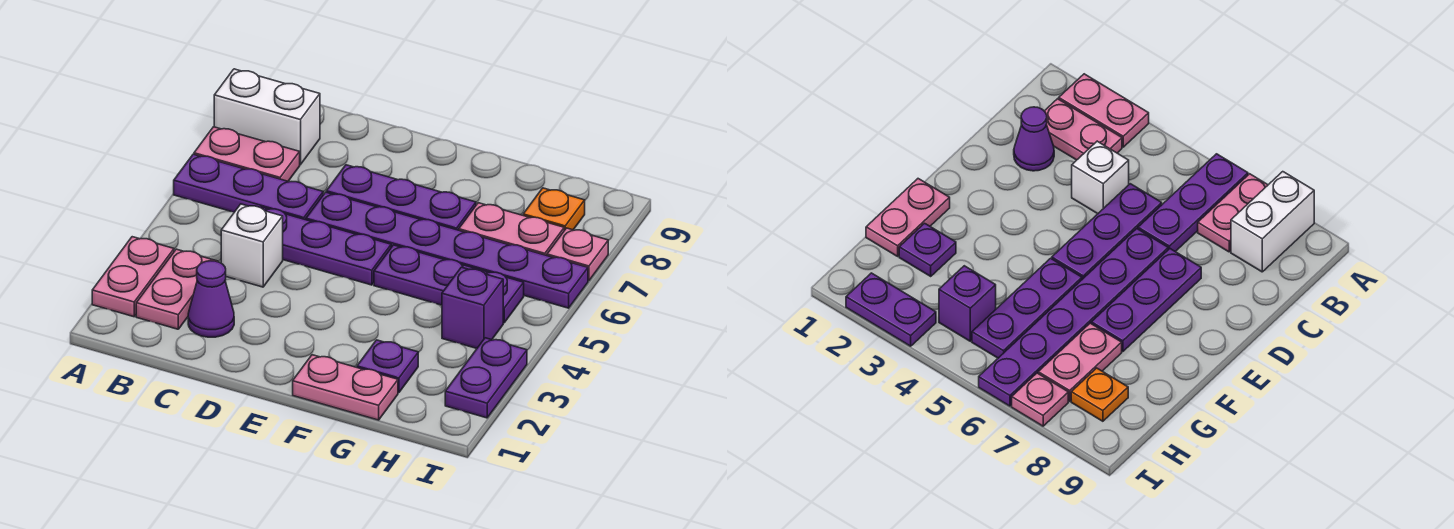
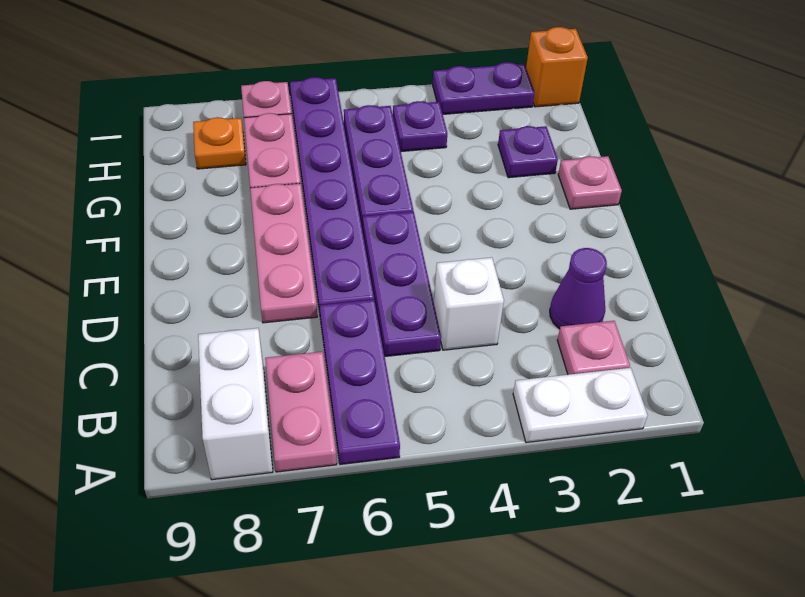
pink 1x2 plate [92,237,174,317] -> white 1x2 plate [513,368,648,443]
pink 1x2 plate [136,249,218,329] -> pink 1x1 plate [557,321,630,375]
purple 1x3 plate [326,165,476,230] -> pink 1x3 plate [250,183,317,323]
pink 1x2 plate [293,355,398,420] -> pink 1x1 plate [558,156,622,209]
purple 1x1 brick [442,267,503,348] -> purple 1x1 plate [393,101,447,152]
none -> orange 1x1 brick [526,27,588,107]

